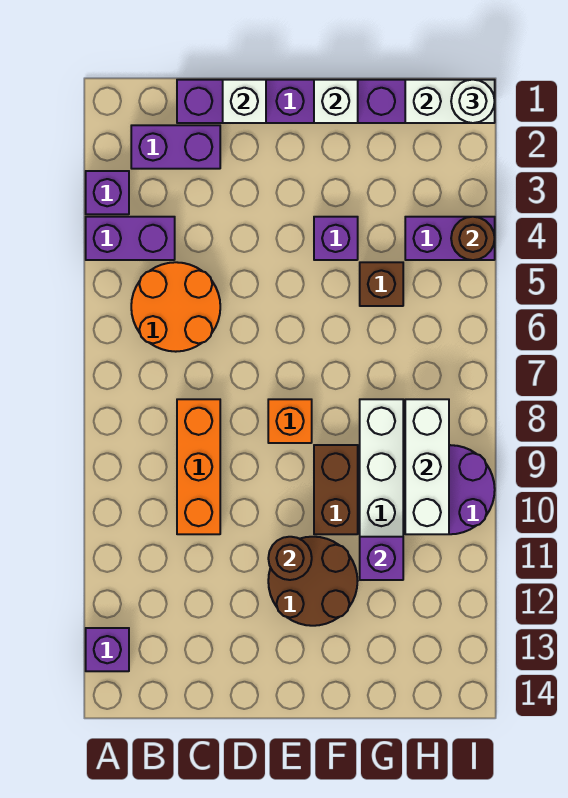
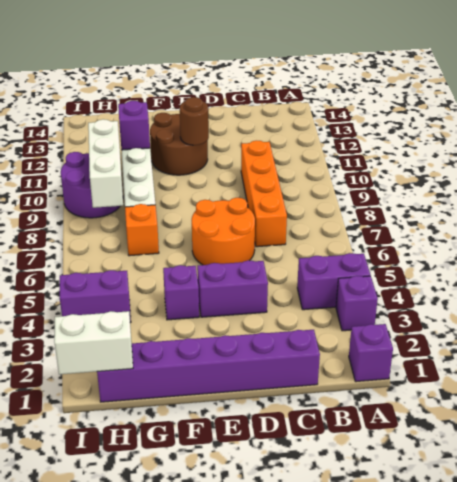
purple 1x1 brick [86,628,129,671] -> purple 1x1 brick moved to [349,324,393,382]
purple 1x2 brick [131,125,220,169] -> purple 1x2 brick moved to [197,260,268,317]
orange 2x2 round brick [131,262,220,352] -> orange 2x2 round brick moved to [192,198,255,265]
orange 1x3 brick [177,399,220,534] -> orange 1x4 brick [241,140,287,247]
white 1x1 brick [223,80,266,123] -> none
orange 1x1 brick [268,399,312,443] -> orange 1x1 brick moved to [125,204,159,256]
white 1x1 brick [314,80,358,123] -> none
brown 1x2 brick [314,445,358,534] -> none
brown 1x1 brick [360,262,403,306] -> none
white 1x1 round brick [451,80,495,123] -> none
brown 1x1 round brick [451,217,495,260] -> none

